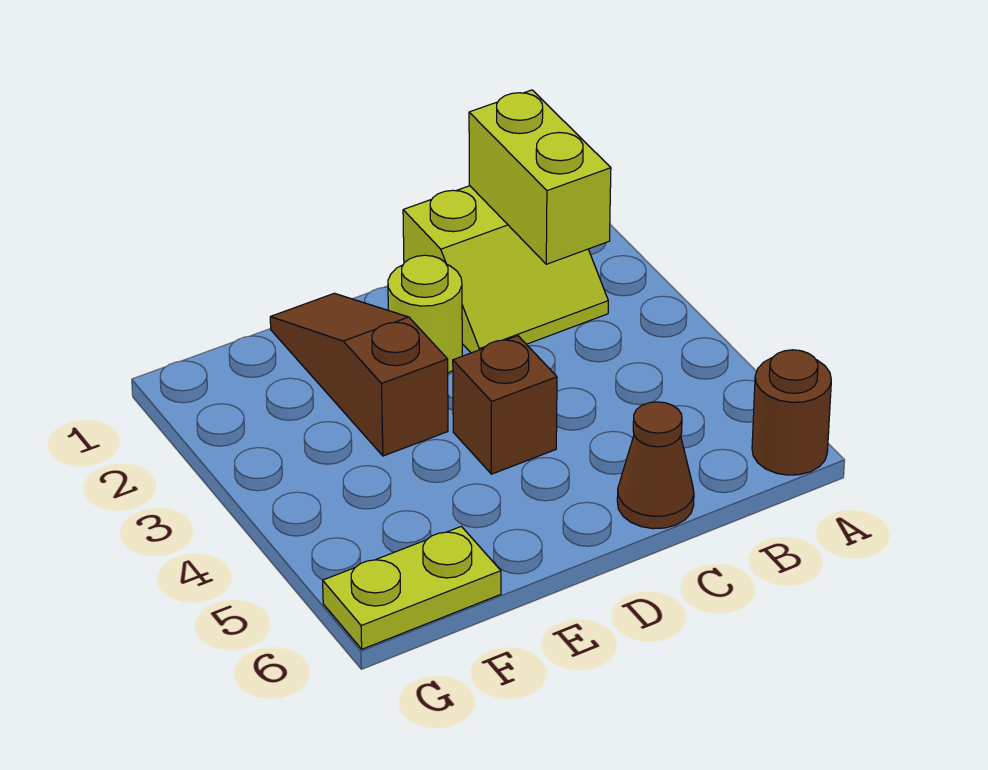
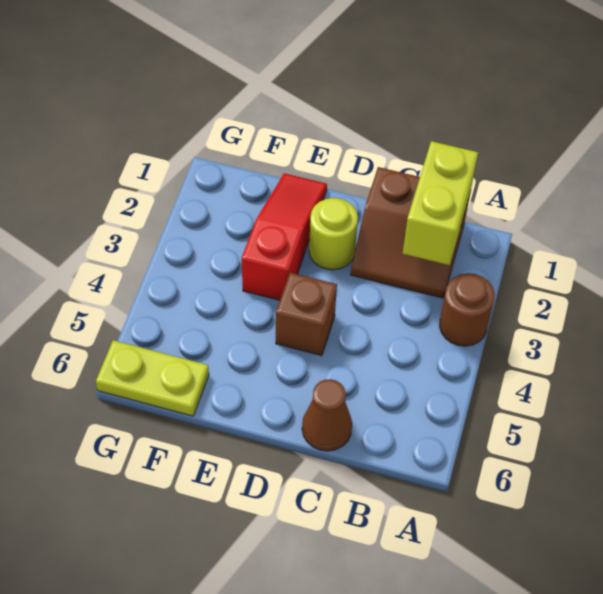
brown 1x1 round brick [752,350,831,475] -> brown 1x1 round brick moved to [440,273,495,346]
lime 2x2 slope [403,186,608,353] -> brown 2x2 slope [351,167,470,298]
brown 1x3 slope [270,293,448,456] -> red 1x3 slope [242,173,327,300]

